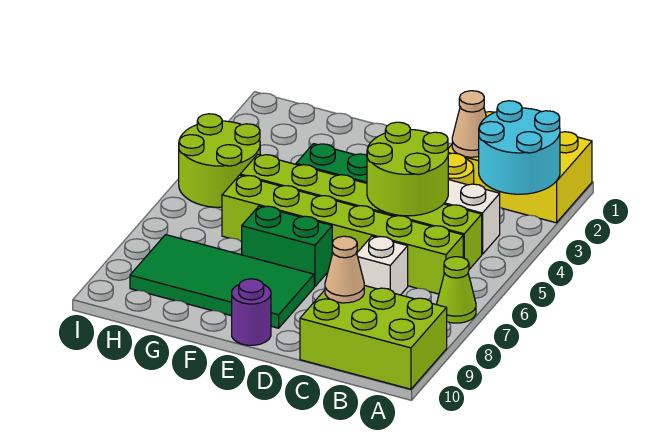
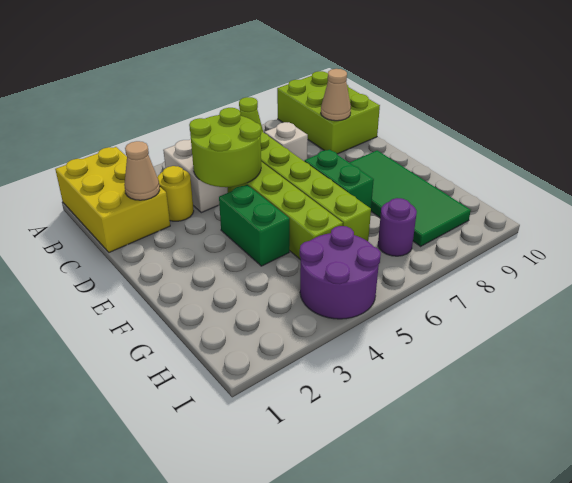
cyan 2x2 round brick [479,101,560,194] -> none
purple 1x1 round brick [232,279,271,345] -> purple 1x1 round brick moved to [378,198,417,256]
lime 2x2 round brick [179,114,260,207] -> purple 2x2 round brick [300,226,381,319]

